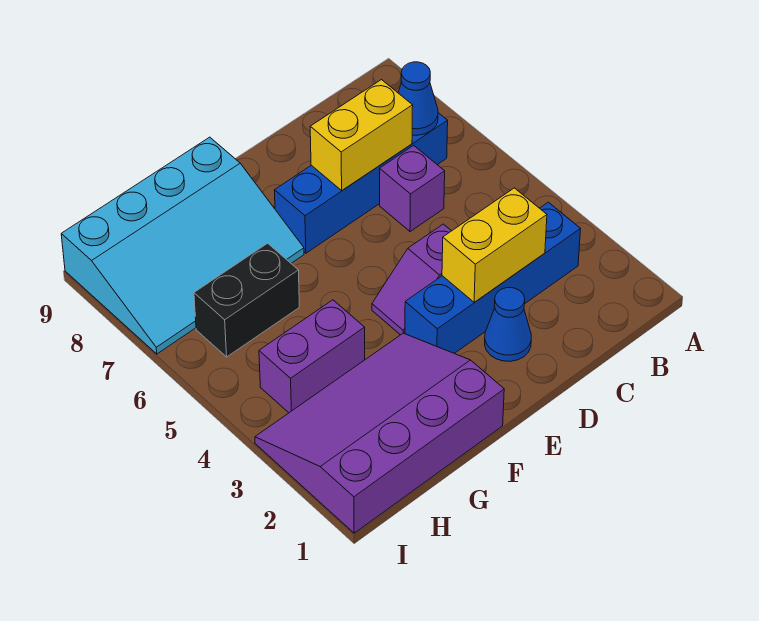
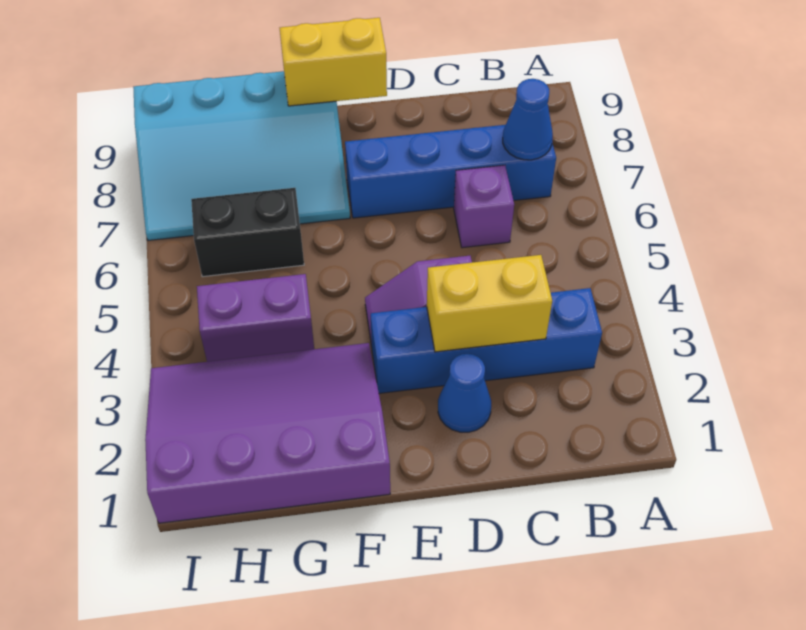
yellow 1x2 brick [310,80,413,190] -> yellow 1x2 brick moved to [280,18,387,106]

